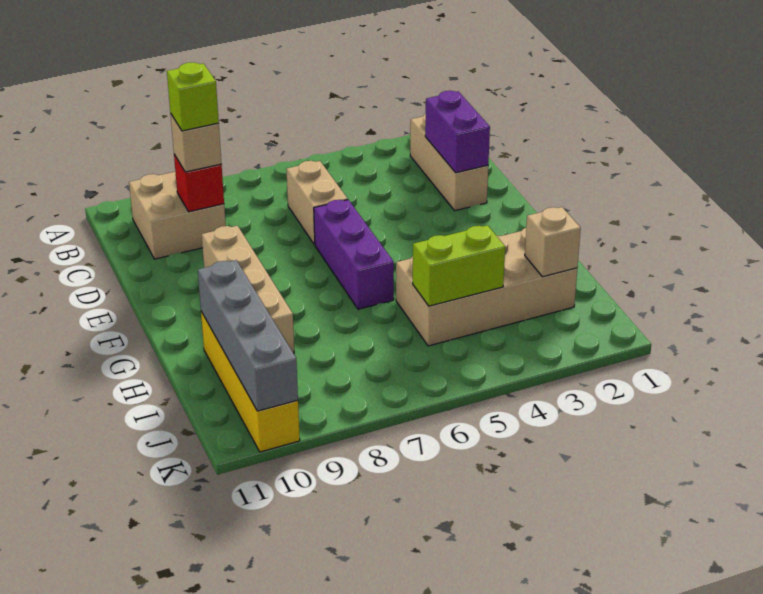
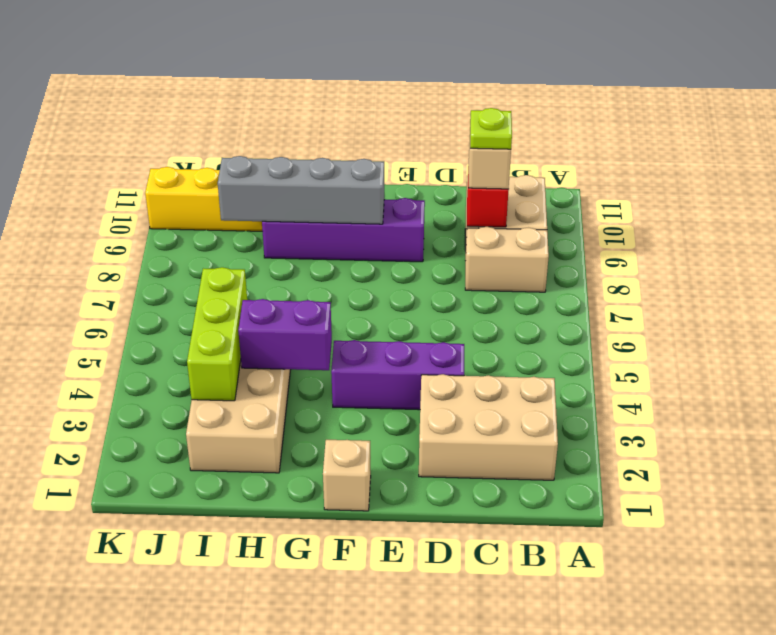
tan 1x3 brick [410,114,488,211] -> tan 2x3 brick [419,374,558,480]
purple 1x2 brick [425,91,490,173] -> purple 1x2 brick moved to [238,299,332,370]
tan 1x2 brick [286,161,348,245] -> tan 1x2 brick moved to [465,227,549,292]
lime 1x1 brick [167,62,219,131] -> lime 1x1 plate [470,108,512,149]
purple 1x3 brick [314,200,394,309] -> purple 1x3 brick moved to [331,340,464,410]
tan 1x4 brick [202,226,294,353] -> purple 1x4 brick [262,198,425,262]
grey 1x4 brick [198,260,298,411] -> grey 1x4 brick moved to [218,156,384,224]
tan 1x1 brick [525,207,581,277] -> tan 1x1 brick moved to [323,440,371,511]
lime 1x2 brick [413,225,505,306] -> lime 1x3 brick [187,267,247,401]

